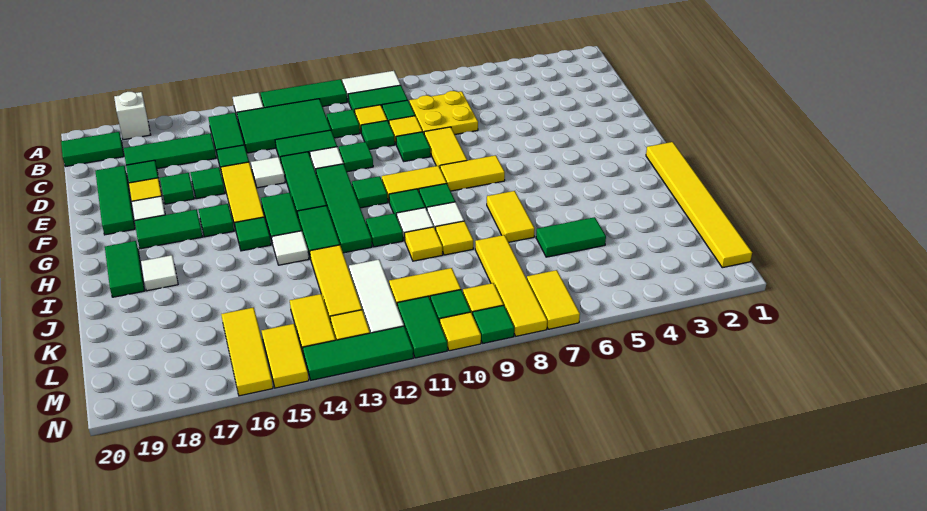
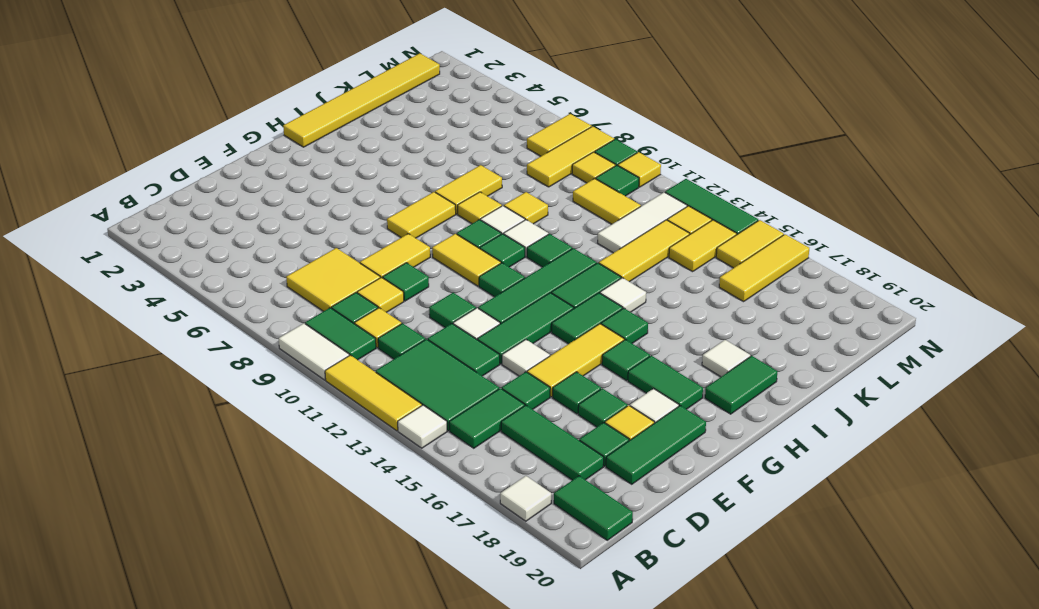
green 1x3 tile [261,79,347,108] -> yellow 1x3 tile [325,355,422,431]
white 1x1 brick [114,92,151,140] -> white 1x1 tile [500,476,551,521]
yellow 2x2 plate [409,91,478,134] -> yellow 2x2 tile [286,248,380,311]
green 1x1 tile [361,121,395,149] -> none
yellow 1x2 tile [440,155,505,191] -> yellow 1x2 tile turned to [387,192,456,238]
yellow 1x1 tile [405,227,443,261] -> yellow 1x1 tile moved to [458,192,502,223]
green 1x2 tile [536,217,606,257] -> none
yellow 1x4 tile [475,235,547,336] -> yellow 1x3 tile [527,126,614,187]
green 1x2 tile [397,296,447,358] -> none

